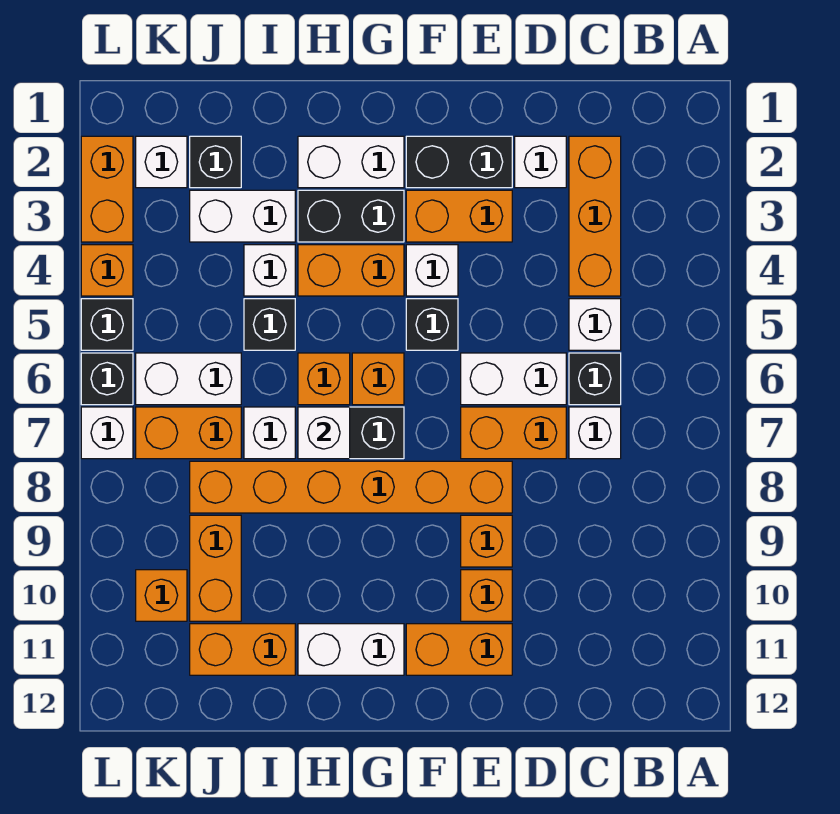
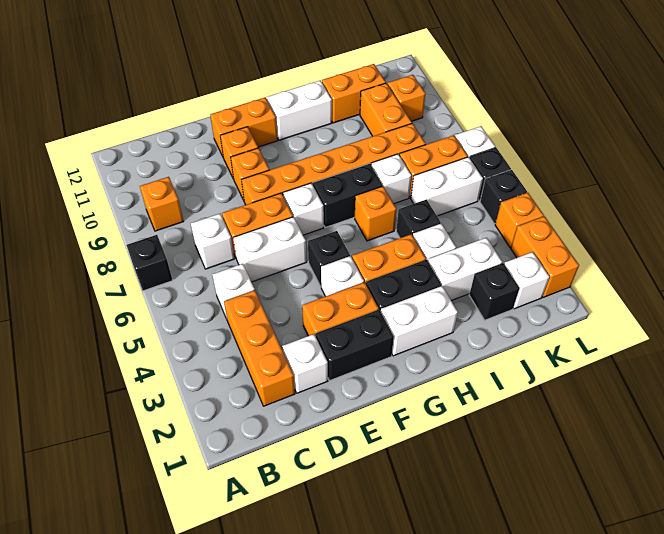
black 1x1 brick [569,353,621,405] -> black 1x1 brick moved to [127,235,172,291]
orange 1x1 brick [352,353,404,405] -> orange 1x1 brick moved to [140,177,184,231]
white 1x1 brick [298,407,350,459] -> white 1x1 brick moved to [283,183,324,235]

